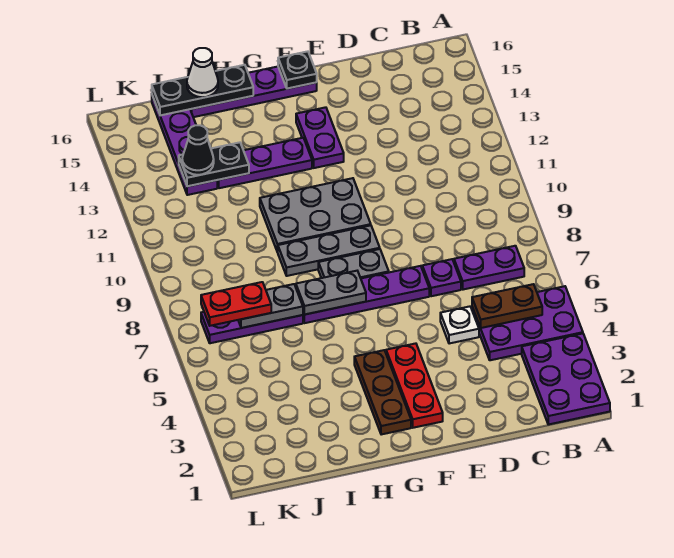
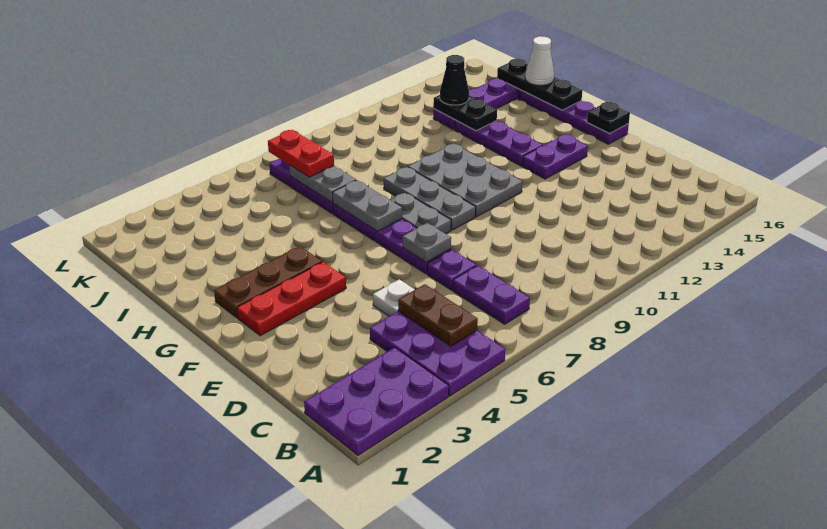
none -> grey 1x1 plate [403,223,451,262]

